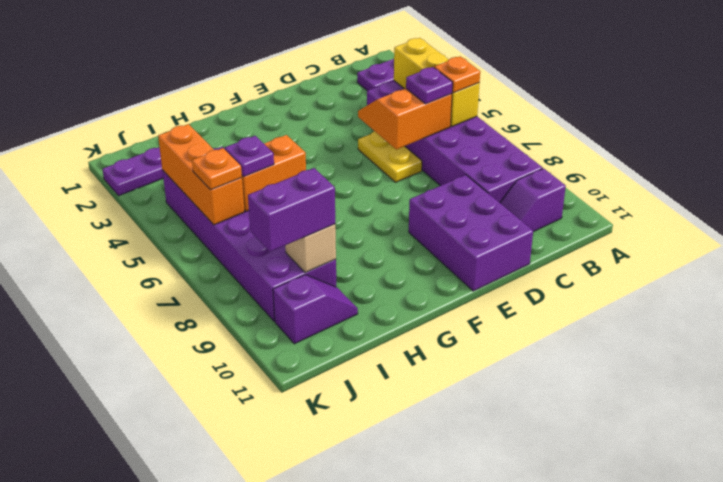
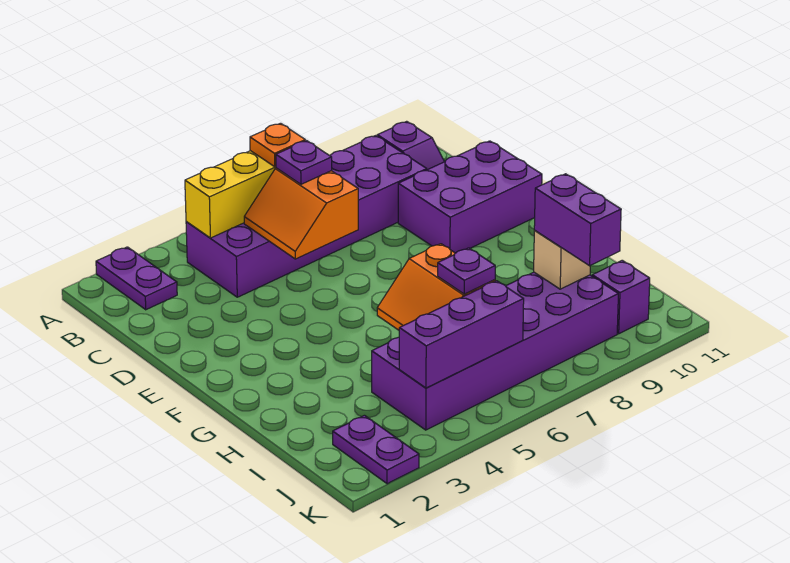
yellow 1x2 plate [358,131,422,182] -> none
orange 1x3 brick [158,124,244,225] -> purple 1x3 brick [399,281,524,388]
orange 1x1 plate [192,148,242,190] -> none

